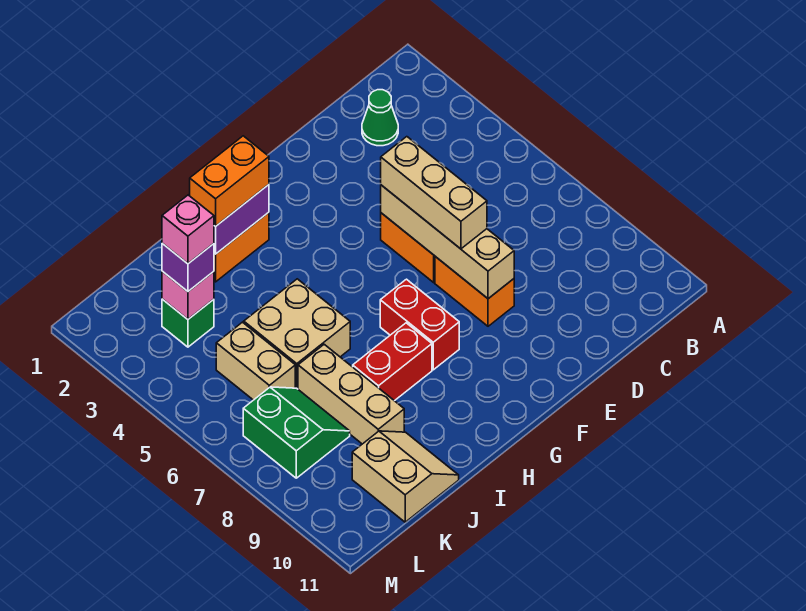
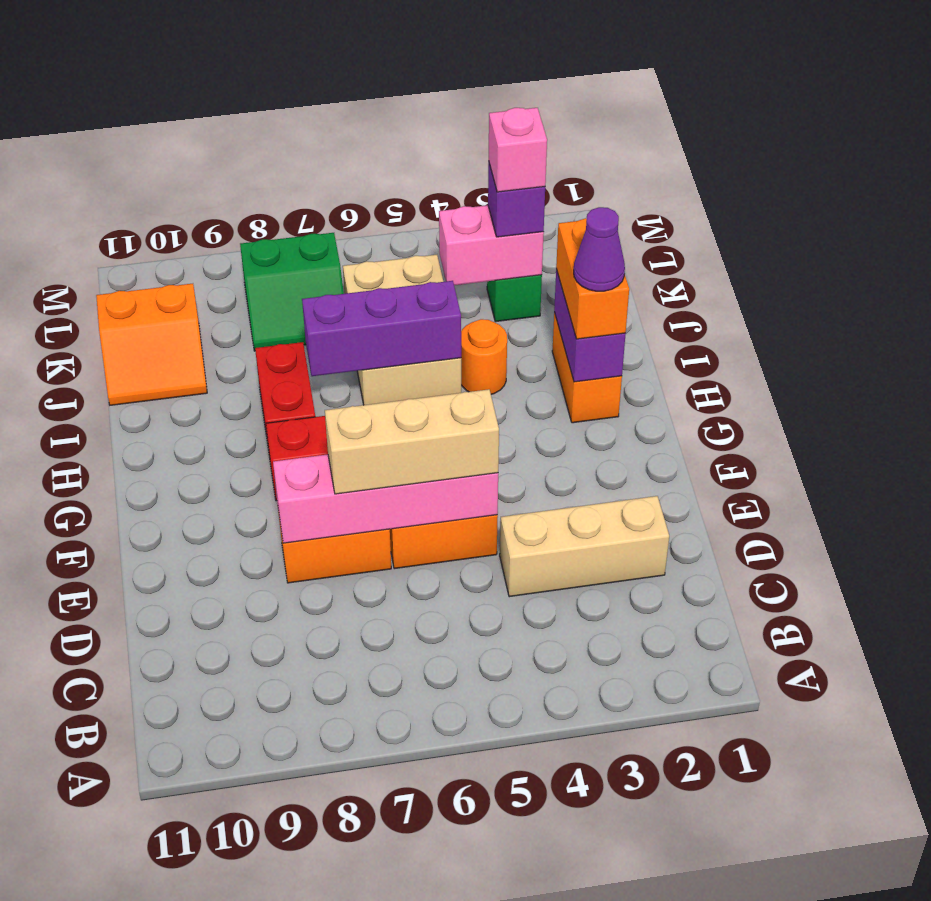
green 1x1 cone [362,90,398,146] -> none
tan 1x4 brick [381,185,514,299] -> pink 1x4 brick [273,454,498,543]
none -> purple 1x1 cone [574,207,625,291]
none -> orange 1x1 round brick [461,319,507,394]
none -> purple 1x3 brick [302,281,461,376]
tan 1x3 brick [298,344,404,444] -> tan 1x3 brick moved to [500,496,669,597]
tan 2x2 slope [352,431,459,522] -> orange 2x2 slope [96,284,207,405]
pink 1x1 brick [162,271,214,319] -> pink 1x2 brick [439,205,544,285]

